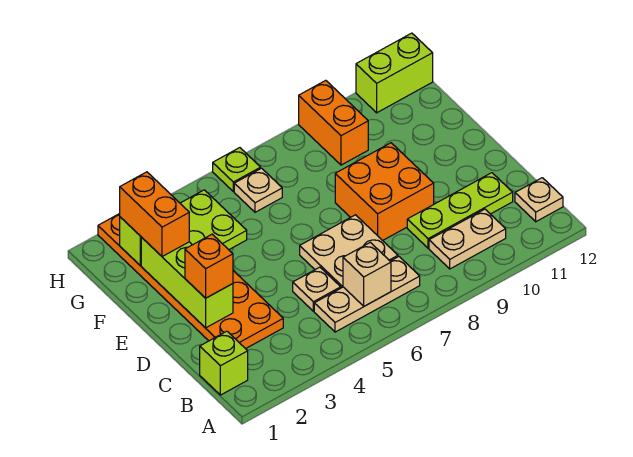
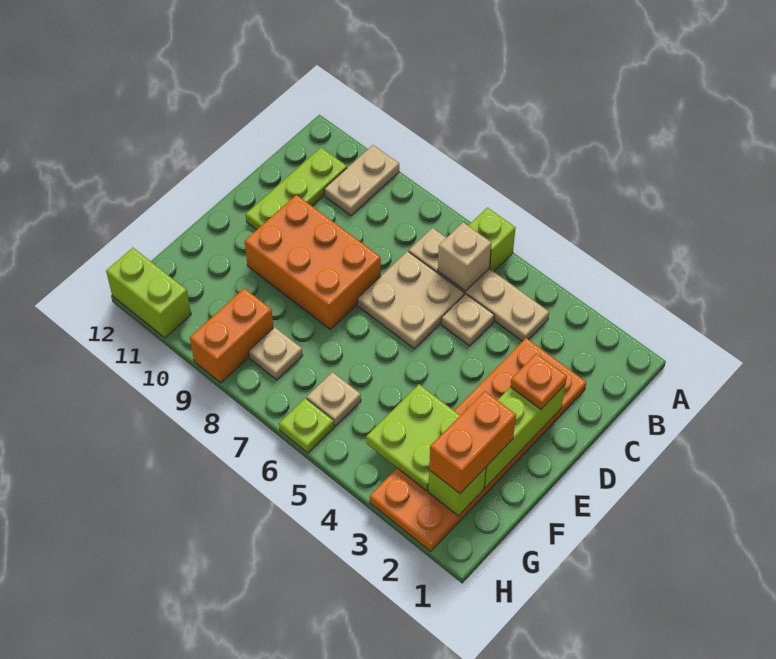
lime 1x1 brick [200,331,248,395] -> lime 1x1 brick moved to [468,208,516,272]
tan 1x3 plate [314,257,420,332] -> tan 1x4 plate [409,228,549,341]
tan 1x2 plate [429,209,506,269] -> tan 1x2 plate turned to [324,145,399,216]
tan 1x1 plate [515,178,563,222] -> tan 1x1 plate moved to [249,327,303,380]
lime 1x3 plate [407,173,513,248] -> lime 1x3 plate turned to [246,148,347,230]
orange 1x1 brick [185,234,233,298] -> orange 1x1 plate [510,353,567,409]
orange 2x2 brick [335,143,434,240] -> orange 2x3 brick [245,195,381,329]

